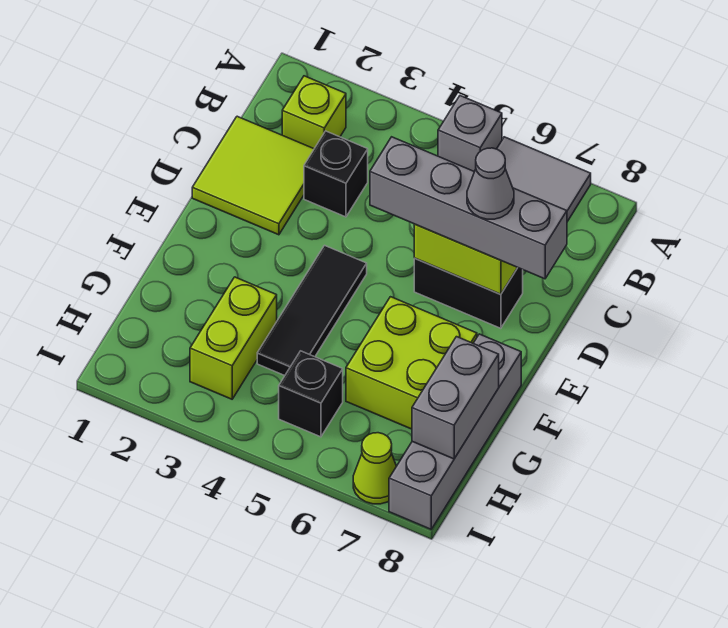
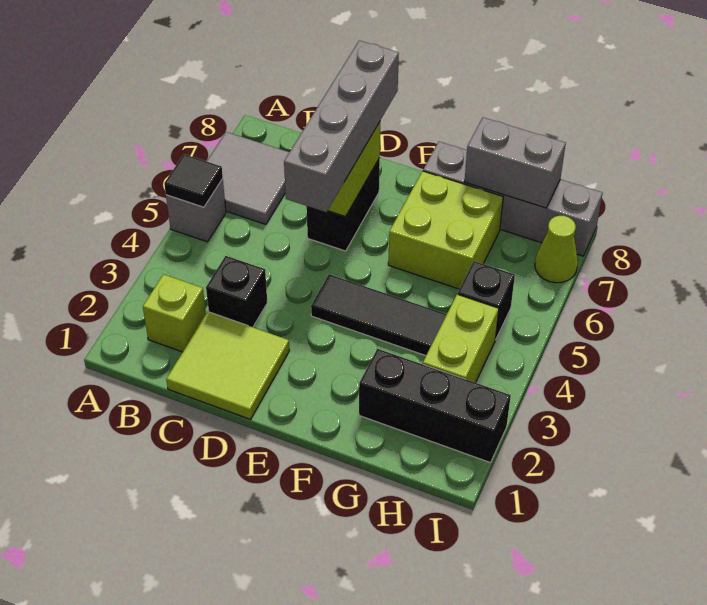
none -> black 1x1 tile [164,154,223,207]
grey 1x1 cone [467,148,514,219] -> none
none -> black 1x3 brick [359,349,511,463]
lime 1x2 brick [190,277,277,399] -> lime 1x2 brick turned to [423,294,499,383]

